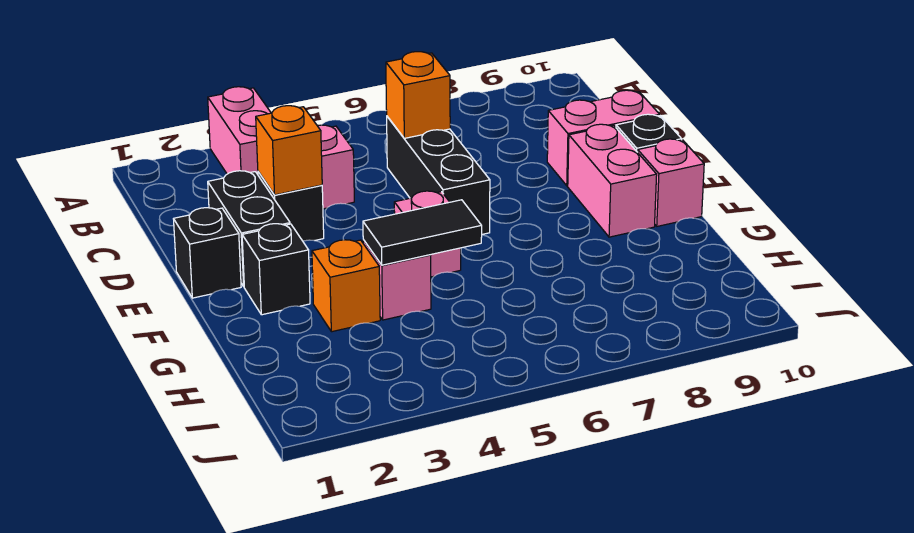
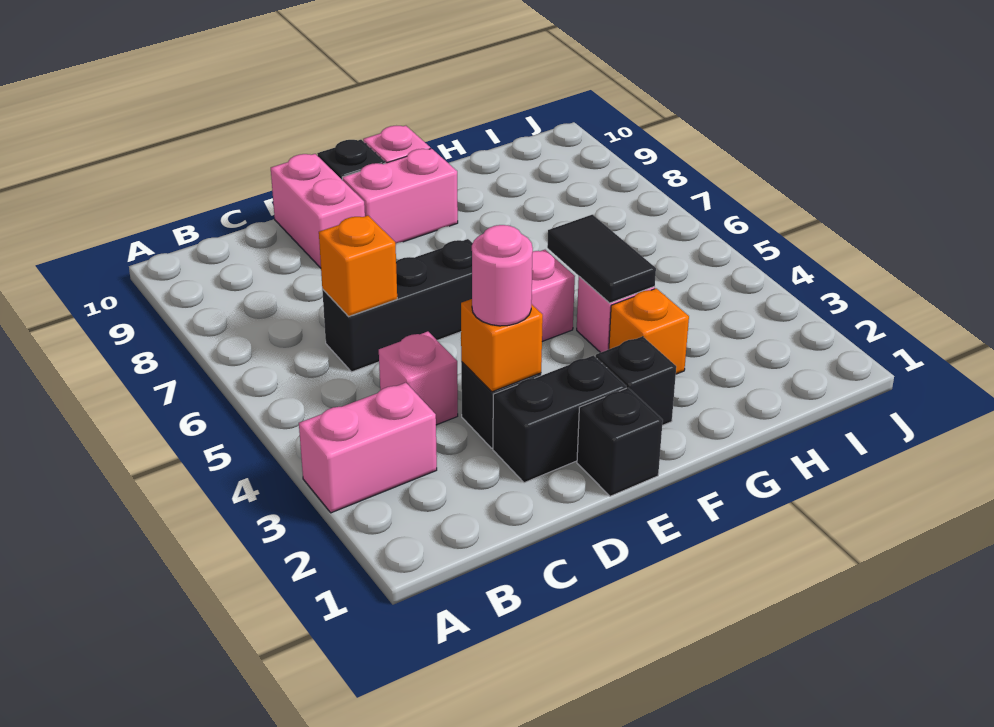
none -> pink 1x1 round brick [472,225,533,326]

